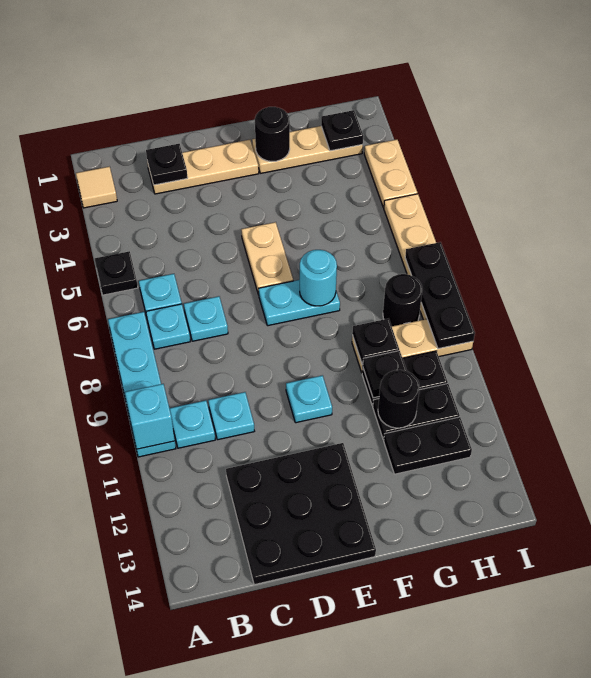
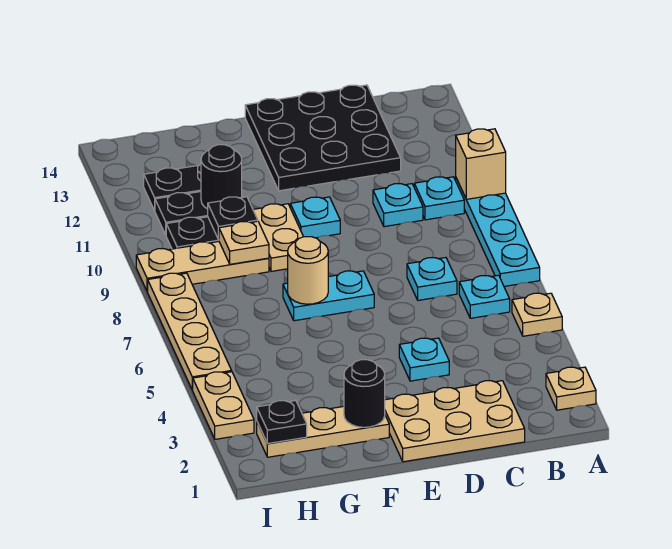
tan 1x1 tile [76,167,117,208] -> tan 1x1 plate [546,367,596,410]
black 1x1 plate [95,251,138,295] -> tan 1x1 plate [512,293,562,336]
cyan 1x1 brick [125,384,175,449] -> tan 1x1 brick [456,129,506,199]
cyan 1x1 plate [146,304,190,349] -> cyan 1x1 plate moved to [399,338,449,381]
tan 1x3 plate [147,140,259,194] -> tan 2x3 plate [385,381,525,462]
black 1x1 plate [146,144,188,185] -> none
tan 1x2 plate [241,222,293,295] -> tan 1x2 plate moved to [253,204,303,271]
cyan 1x1 round brick [300,250,337,306] -> tan 1x1 round brick [288,237,328,304]
black 1x1 plate [352,319,399,365] -> tan 1x1 plate [219,221,269,264]
black 1x1 round brick [383,274,422,326] -> none
black 1x3 plate [405,242,475,349] -> none

